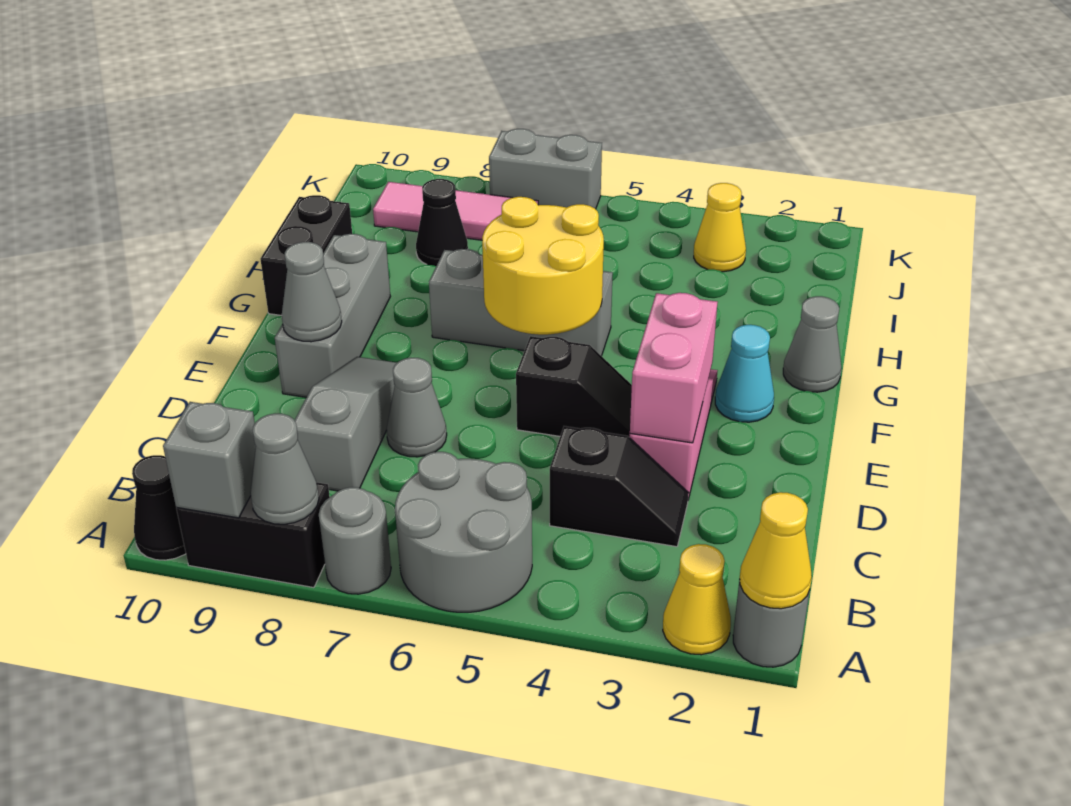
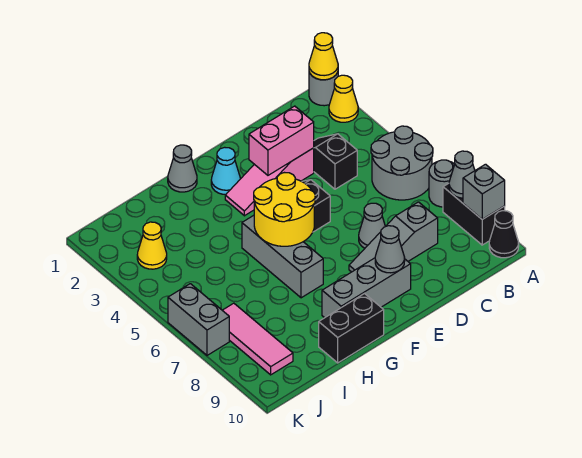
black 1x1 cone [416,179,468,266] -> none

